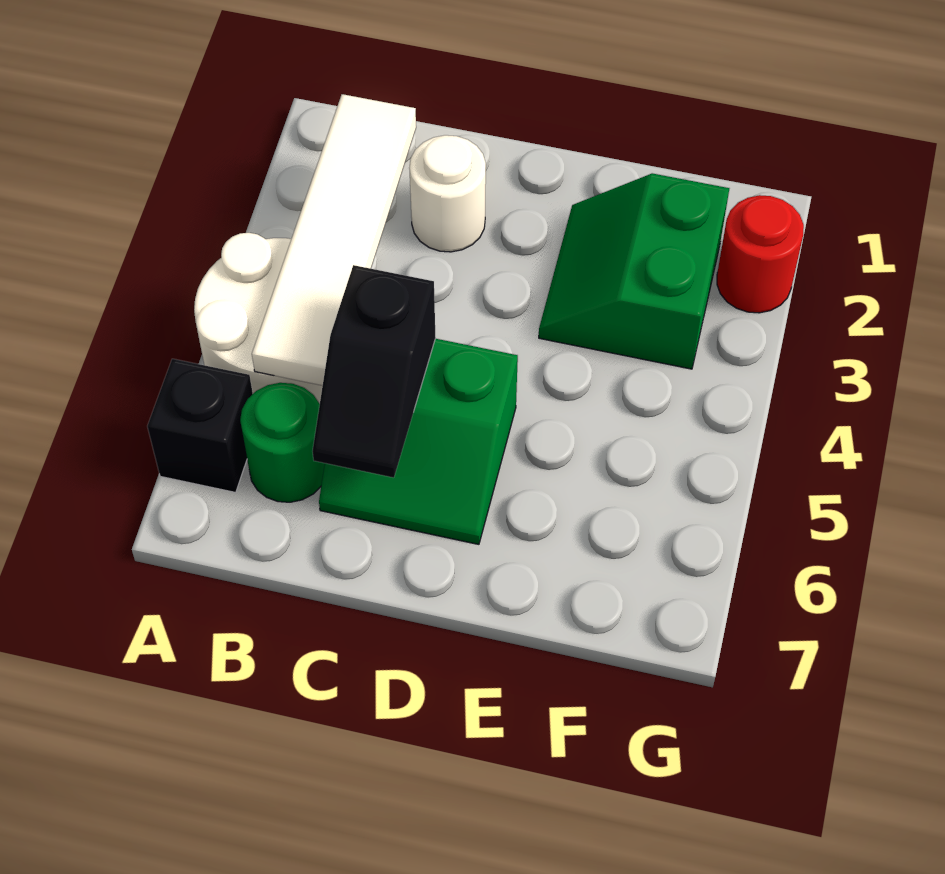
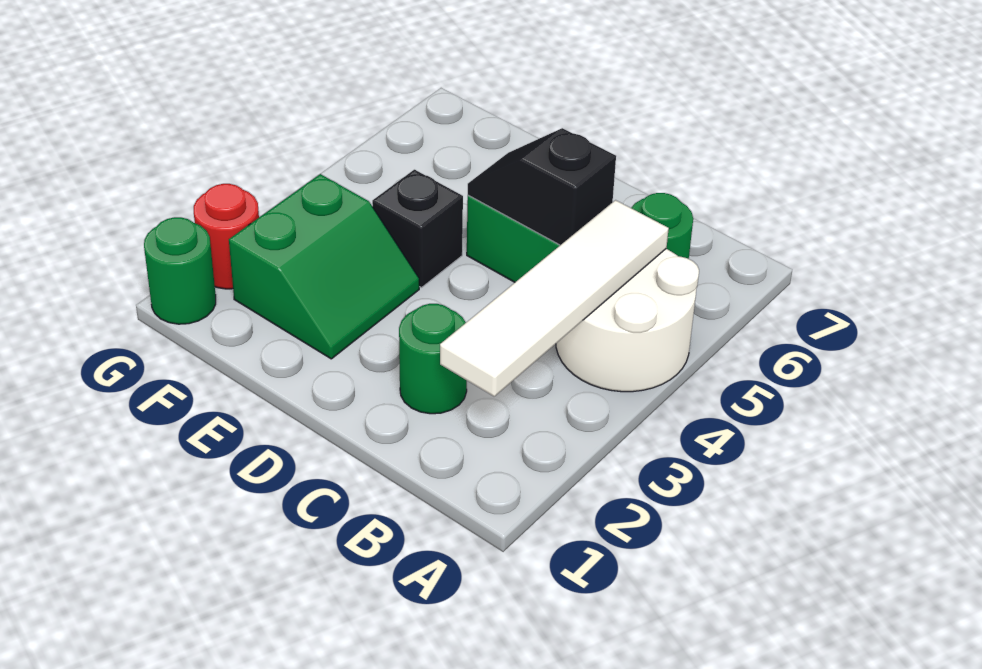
black 1x1 brick [147,359,253,492] -> black 1x1 brick moved to [372,170,463,288]
white 1x1 round brick [409,135,486,252] -> green 1x1 round brick [399,304,467,414]
black 1x2 slope [312,265,436,478] -> black 1x2 slope turned to [468,128,616,245]
none -> green 1x1 round brick [144,217,216,324]

